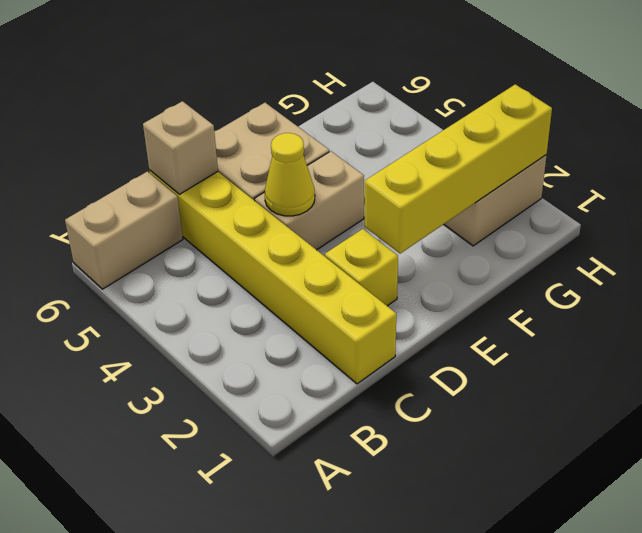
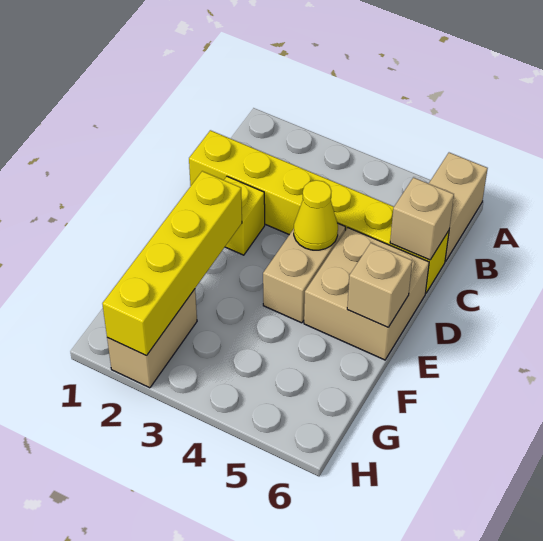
none -> tan 1x1 brick [347,243,412,327]

